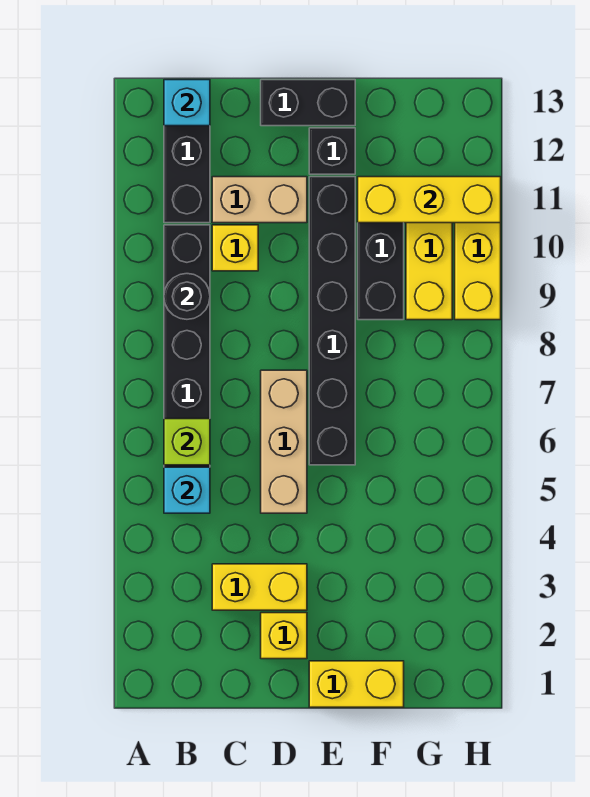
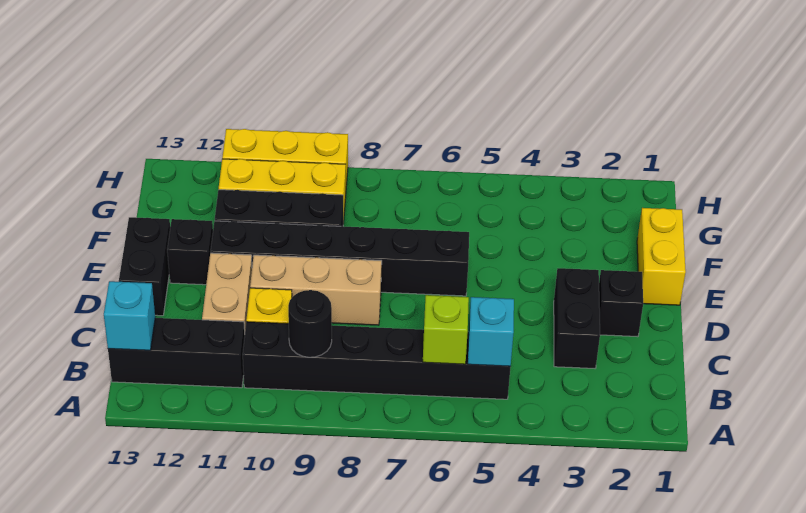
yellow 1x2 brick [212,564,307,610] -> black 1x2 brick [554,268,600,368]
yellow 1x1 brick [261,613,307,659] -> black 1x1 brick [599,270,643,337]
tan 1x3 brick [261,370,307,513] -> tan 1x3 brick moved to [250,255,382,325]
yellow 1x3 brick [358,177,501,223] -> none

